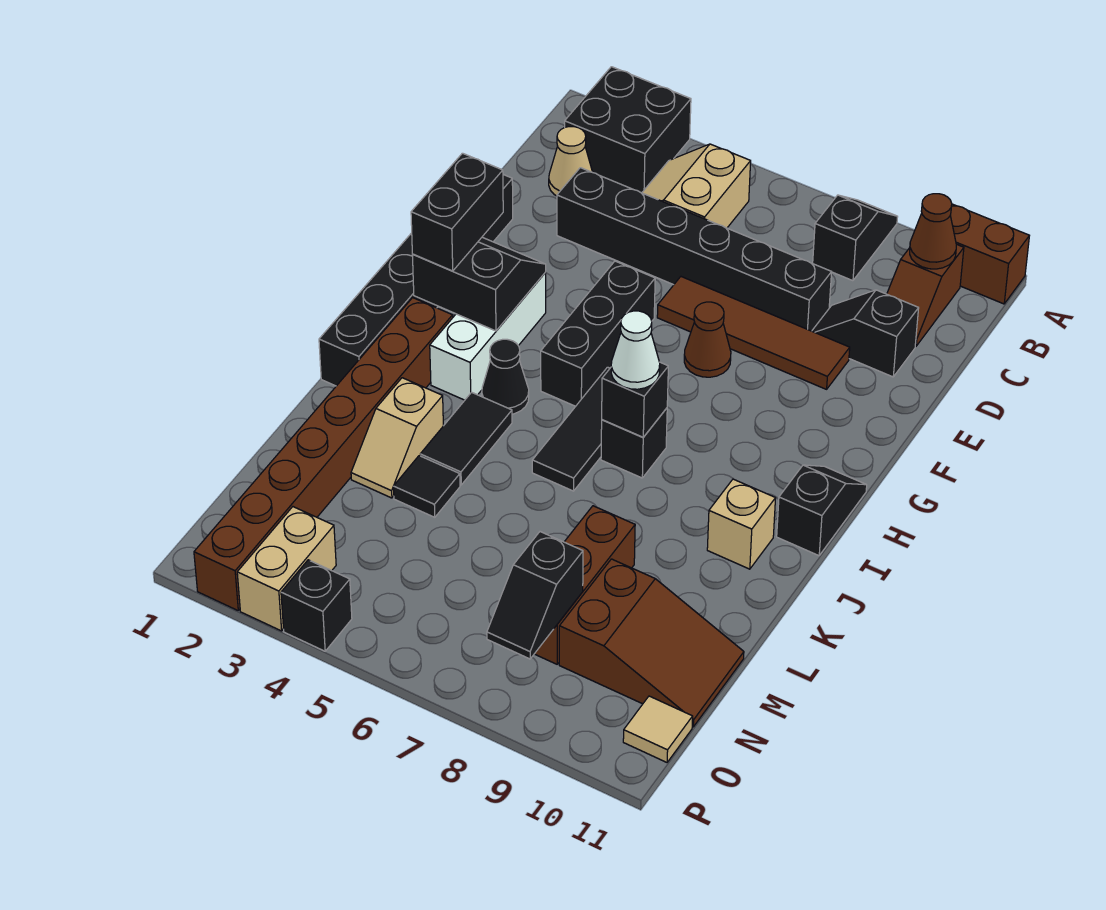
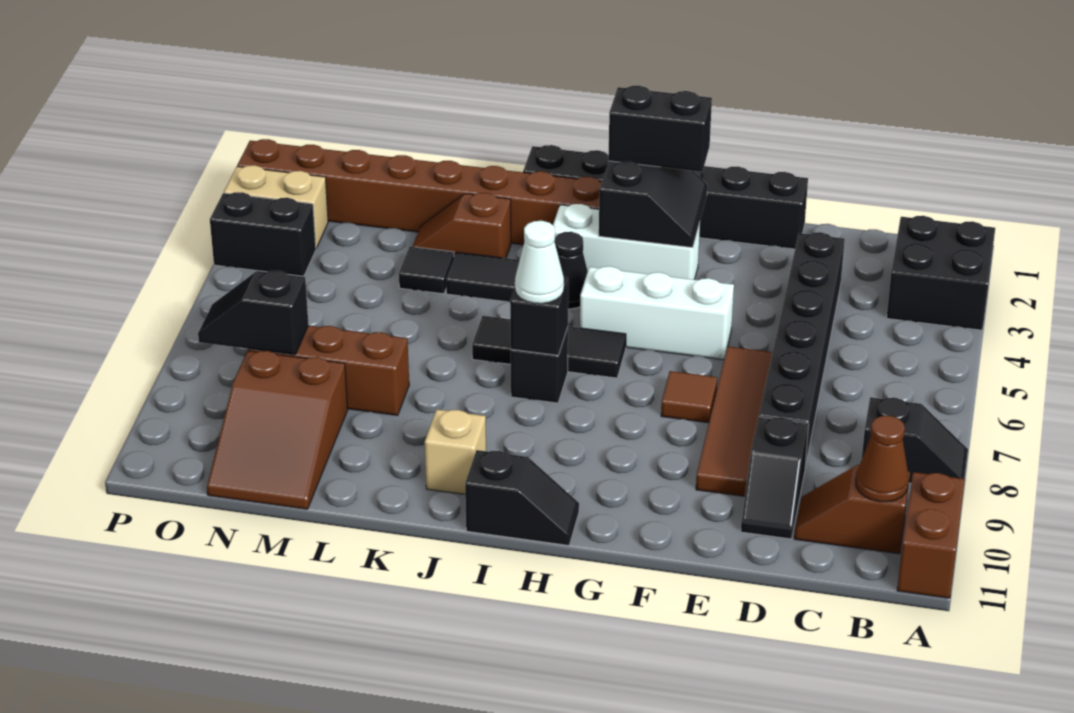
tan 2x2 slope [642,144,751,228] -> none
tan 1x1 cone [549,127,592,196] -> none
black 1x2 slope [812,290,919,377] -> black 1x2 slope turned to [741,417,809,539]
black 1x3 brick [541,261,655,406] -> white 1x3 brick [580,266,734,360]
brown 1x1 cone [684,302,731,377] -> brown 1x1 tile [661,371,717,423]
tan 1x2 slope [351,378,443,498] -> brown 1x2 slope [413,193,511,258]
tan 1x1 tile [623,696,693,762] -> none
black 1x1 brick [281,560,352,651] -> black 1x2 brick [210,192,316,276]

